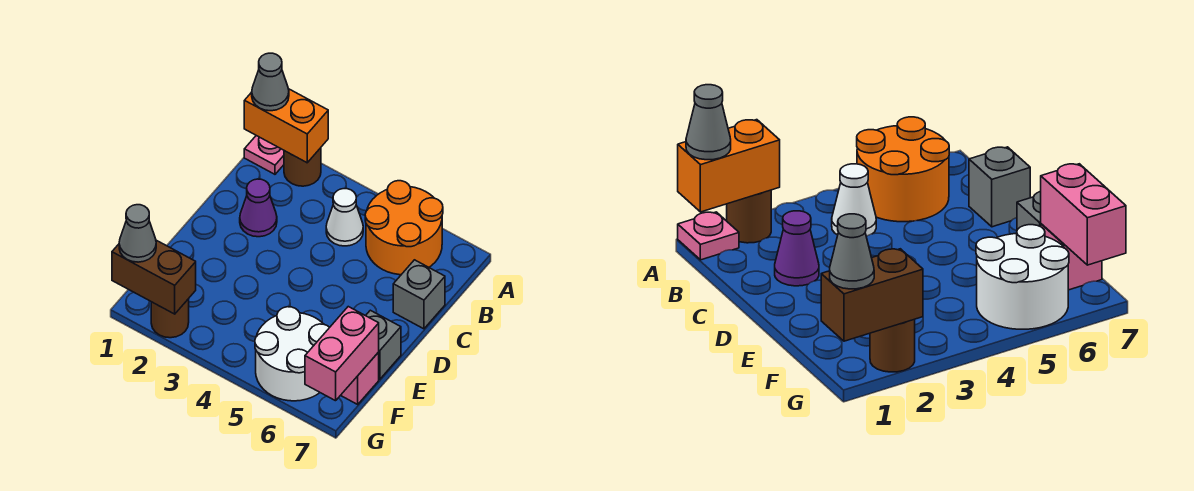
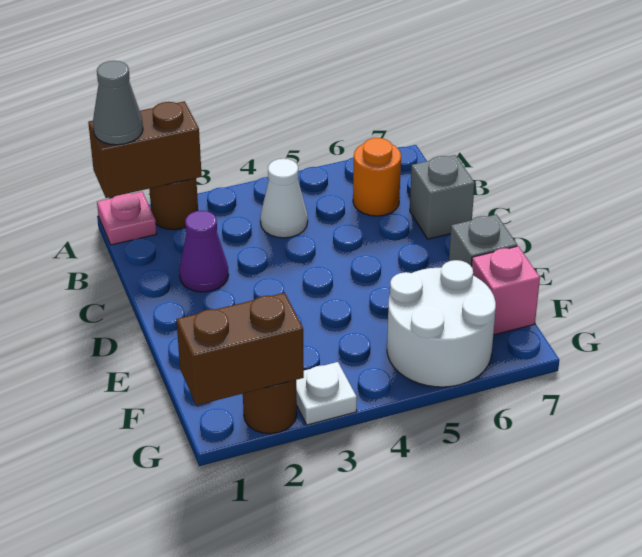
orange 1x2 brick [244,89,328,163] -> brown 1x2 brick [88,101,202,198]
orange 2x2 round brick [365,181,443,275] -> orange 1x1 round brick [353,138,401,216]
pink 1x2 brick [305,307,379,401] -> none
grey 1x1 cone [119,205,156,262] -> none
none -> white 1x1 plate [296,362,357,425]

